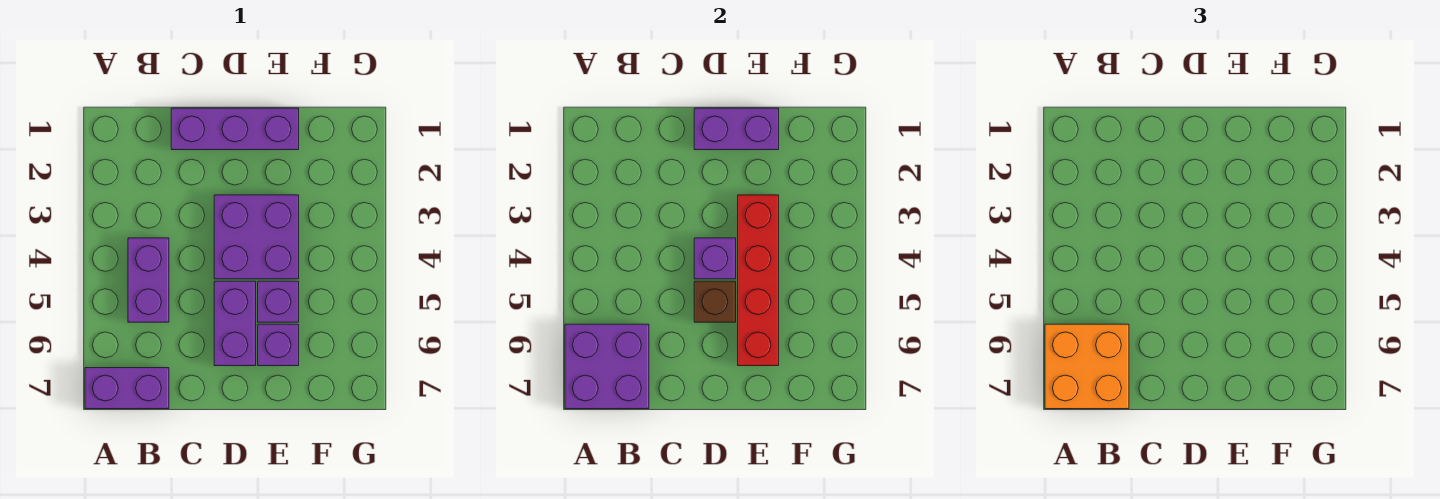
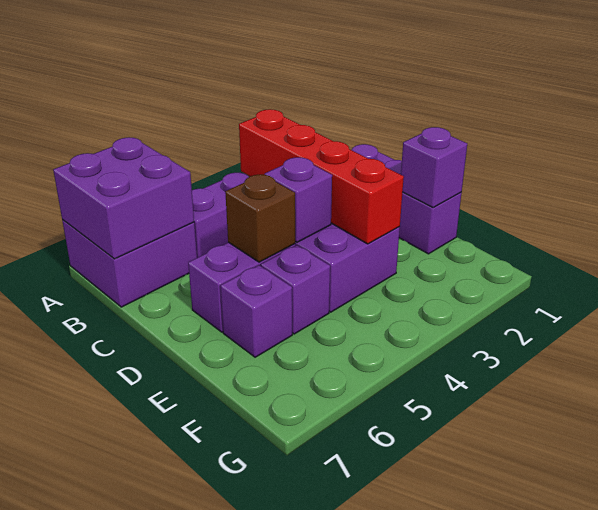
orange 2x2 brick [1045,324,1129,409] -> none
purple 1x2 brick [85,368,169,409] -> purple 2x2 brick [62,220,197,307]
purple 1x2 brick [694,108,779,150] -> purple 1x1 brick [401,127,467,208]
red 1x4 brick [738,195,779,366] -> red 1x4 brick turned to [239,109,404,244]

